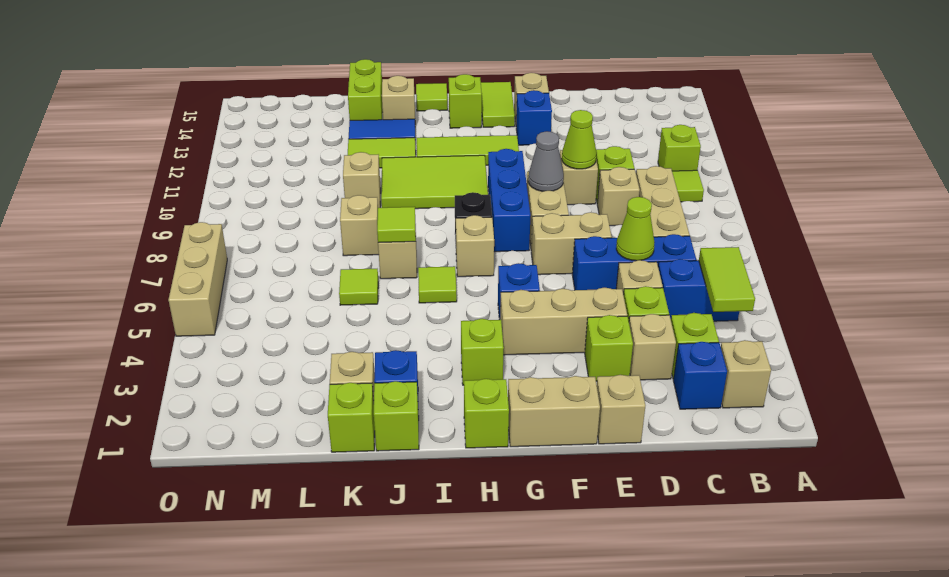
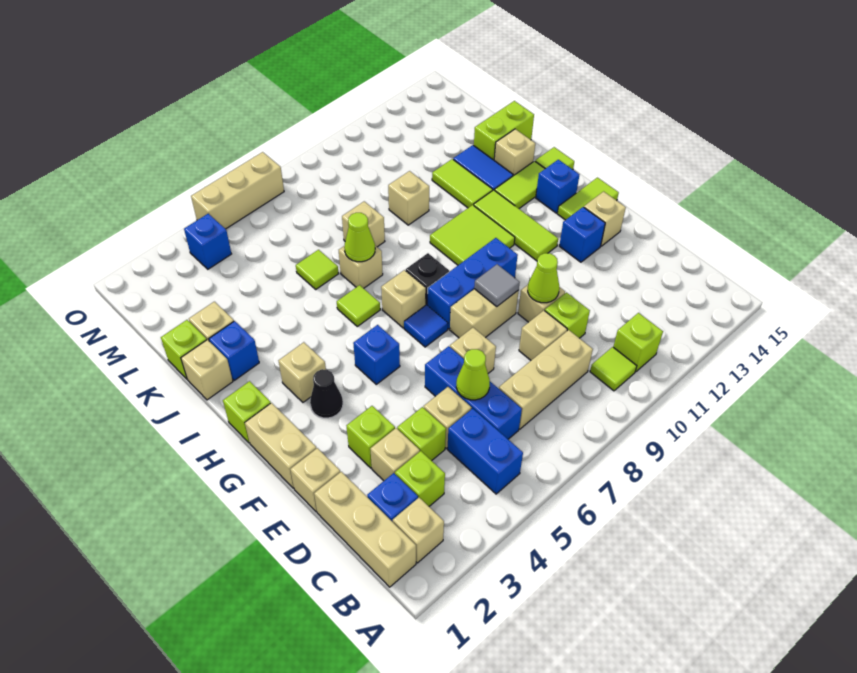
lime 1x2 tile [699,247,755,312] -> lime 1x2 tile moved to [495,161,545,208]
tan 1x3 brick [500,288,627,355] -> tan 1x3 brick moved to [314,472,416,587]
tan 1x2 brick [531,212,612,275] -> tan 1x1 brick [450,328,496,373]
grey 1x1 cone [528,131,564,191] -> grey 1x1 tile [474,264,520,306]
none -> black 1x1 cone [310,369,343,418]
none -> blue 1x1 tile [404,305,448,347]
lime 1x1 brick [461,319,504,385] -> tan 1x1 brick [279,342,326,402]
lime 2x3 tile [381,155,488,209] -> lime 2x2 tile [430,205,515,265]
lime 1x1 brick [449,74,482,128] -> blue 1x1 brick [536,160,579,213]
lime 1x1 brick [374,381,419,451] -> tan 1x1 brick [181,340,233,400]
lime 1x1 tile [377,207,416,243] -> lime 1x1 cone [344,213,375,262]
none -> blue 1x1 brick [184,214,231,269]

